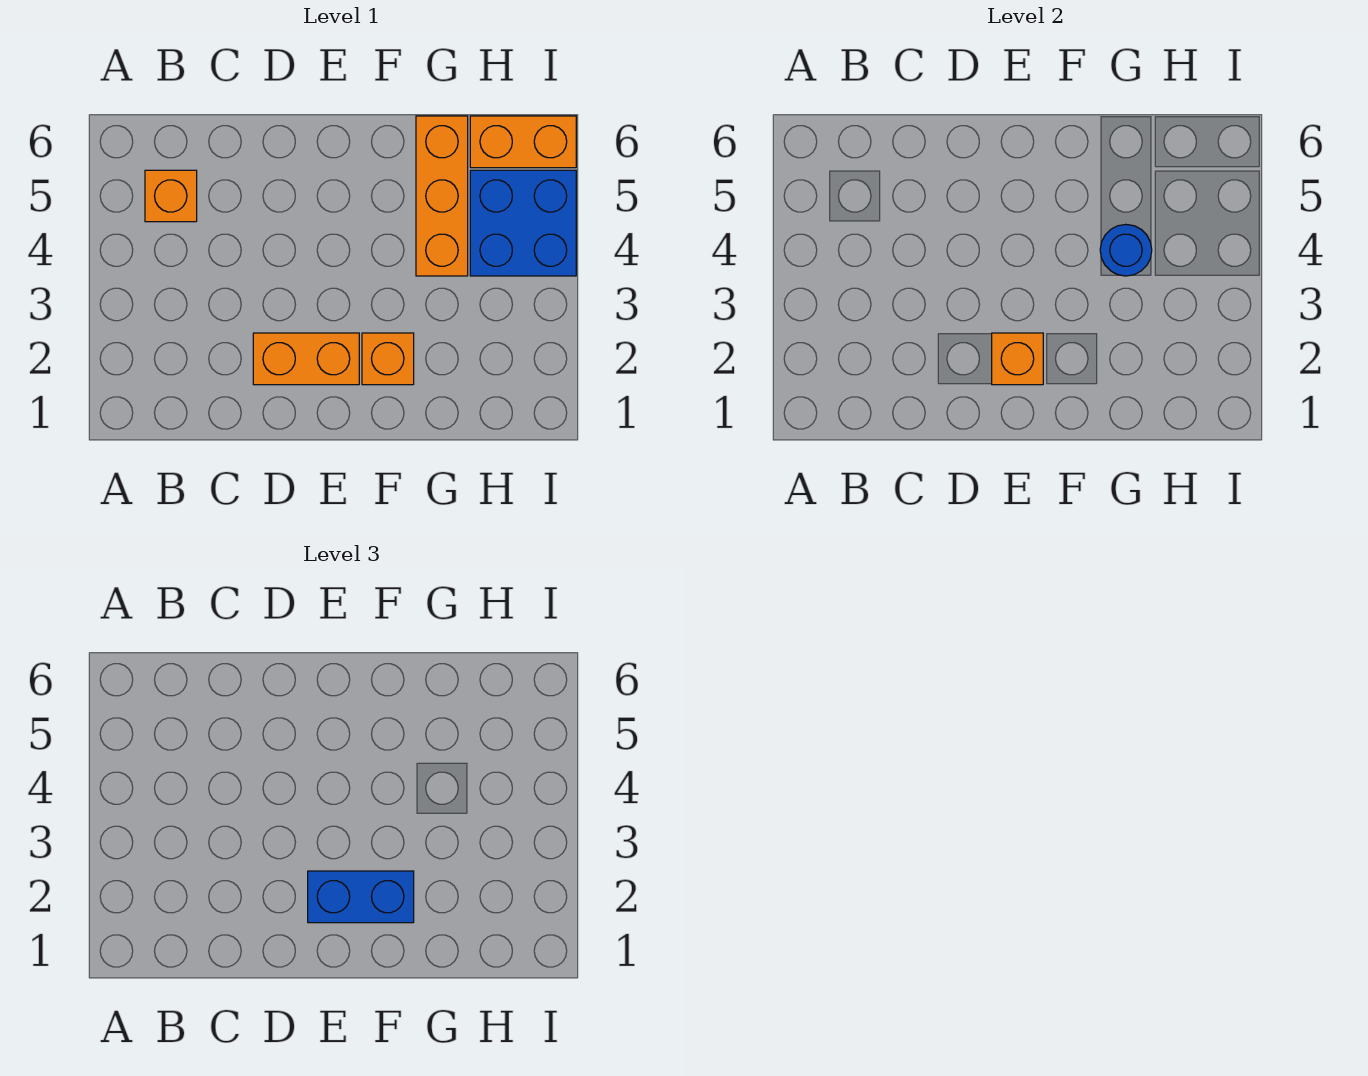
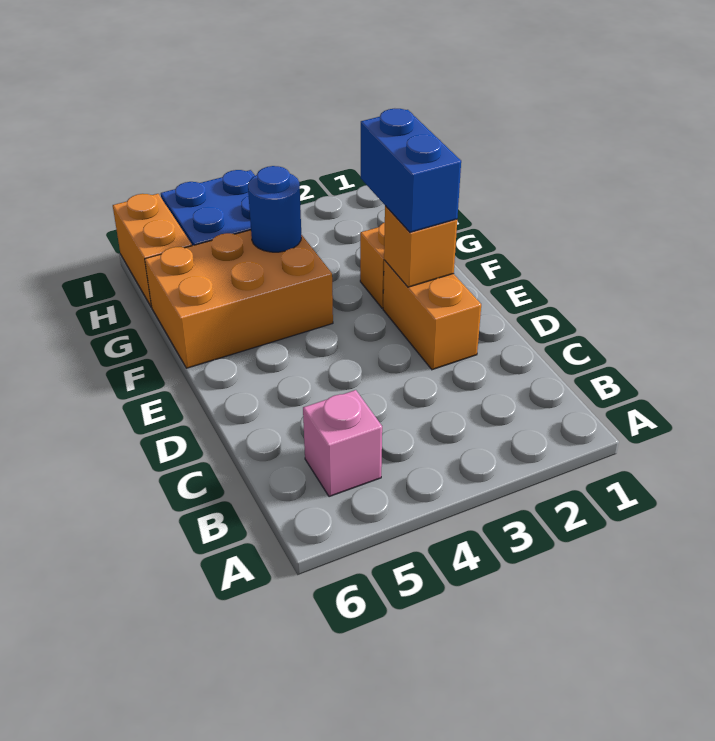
orange 1x1 brick [145,170,197,222] -> pink 1x1 brick [303,390,382,497]
orange 1x3 brick [416,116,468,276] -> orange 2x3 brick [145,230,333,368]

